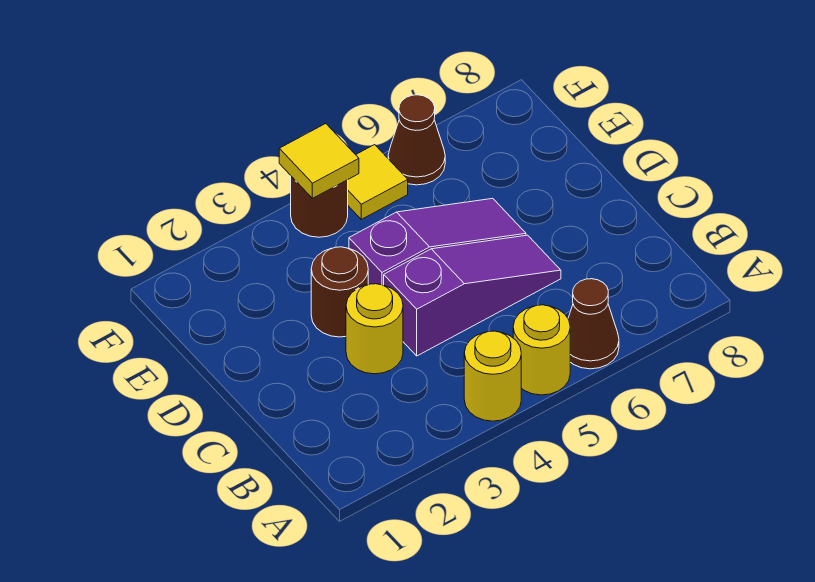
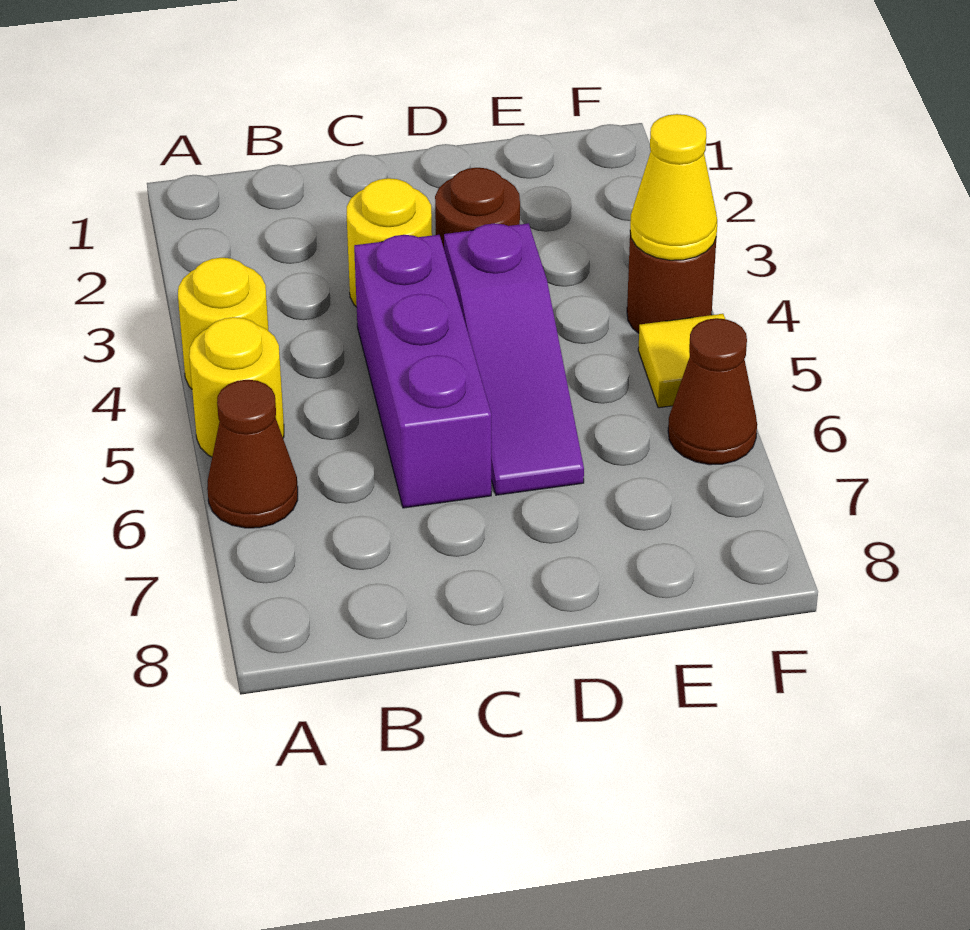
purple 1x3 slope [384,235,561,356] -> purple 1x3 brick [354,235,491,508]
yellow 1x1 tile [279,124,359,198] -> yellow 1x1 cone [630,114,717,260]

